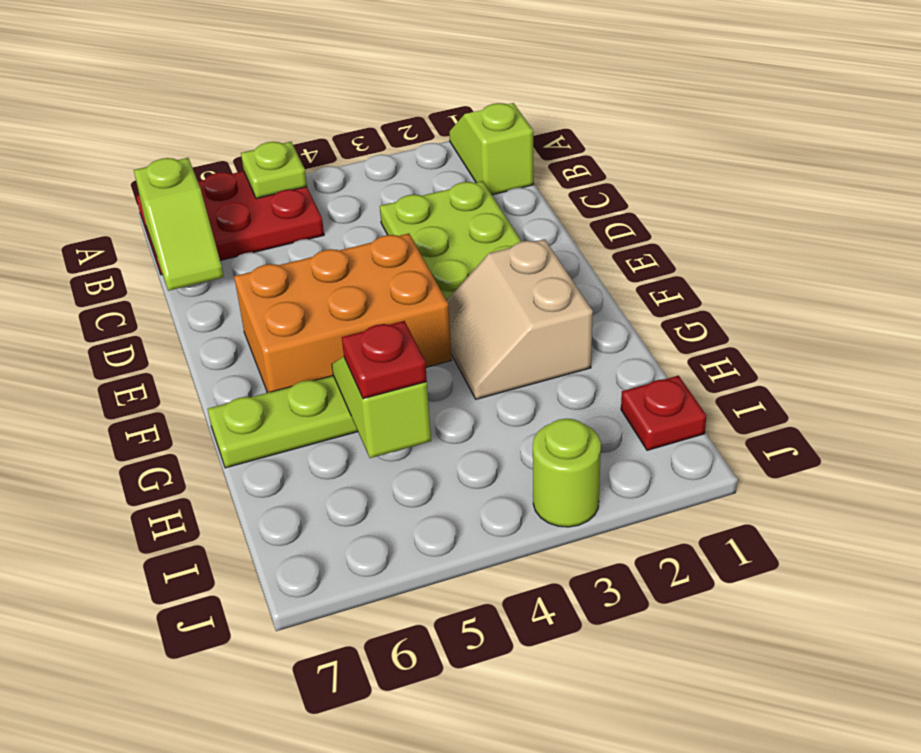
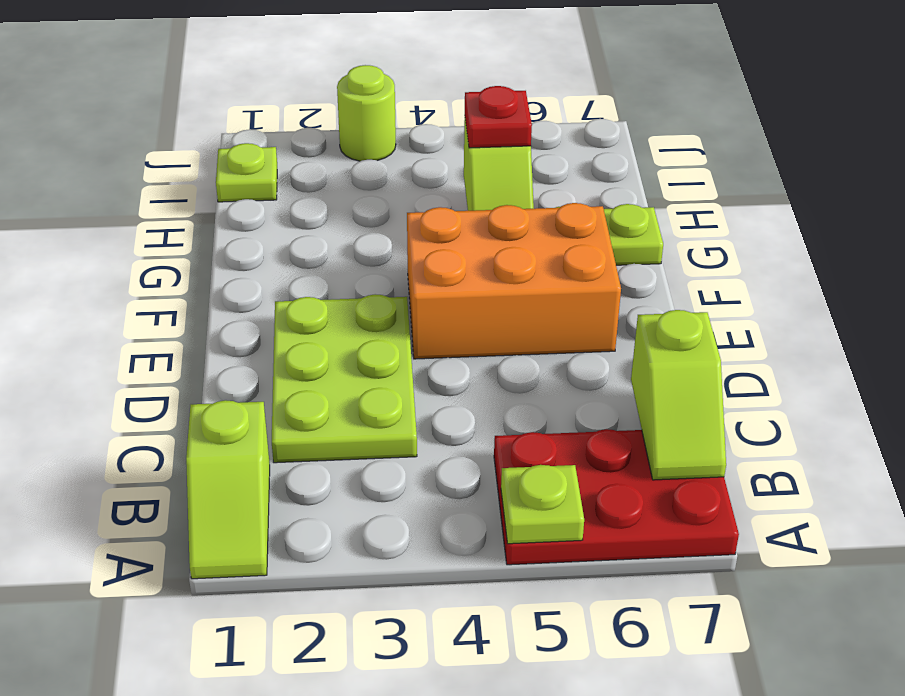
lime 1x2 slope [134,158,224,291] -> lime 1x2 slope turned to [631,310,726,480]
tan 2x2 slope [447,239,593,399] -> none
red 1x1 plate [621,376,706,450] -> lime 1x1 plate [216,143,277,202]

